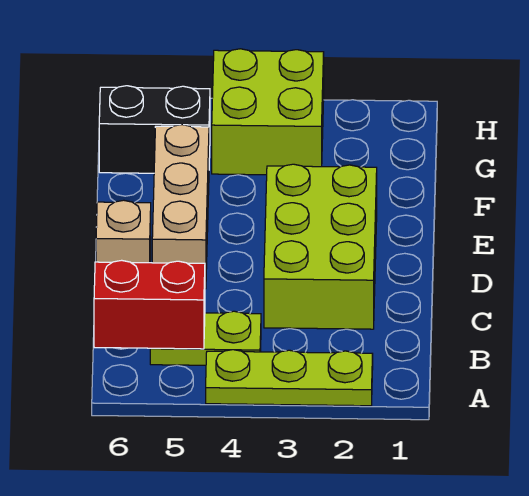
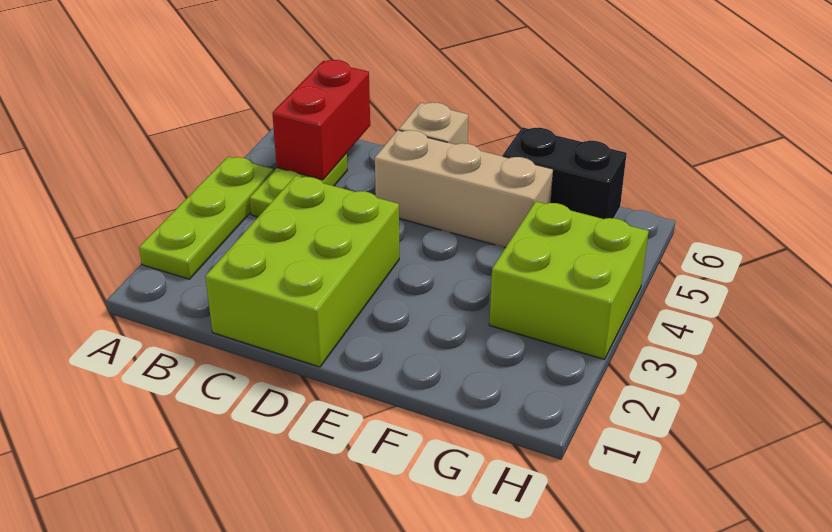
lime 2x3 brick [264,164,377,329] -> lime 2x3 brick turned to [205,176,399,367]
black 1x2 brick [99,86,210,173] -> black 1x2 brick turned to [503,127,627,219]

